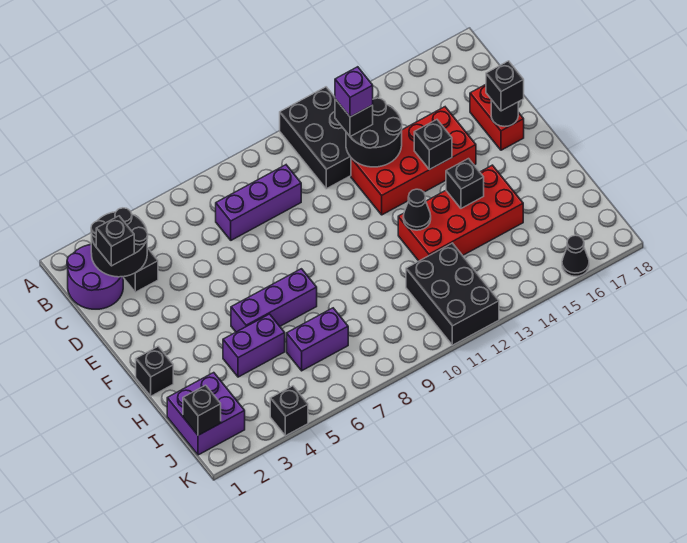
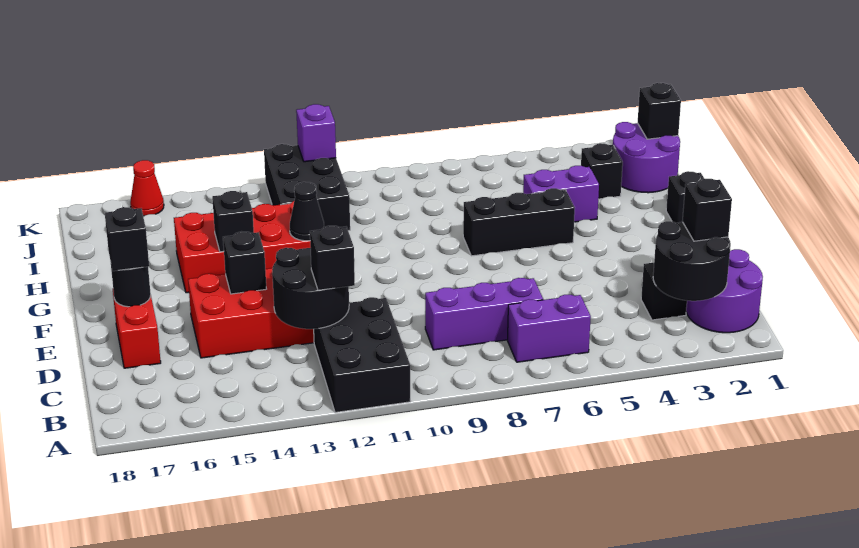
purple 1x1 brick [335,67,373,117] -> purple 1x1 brick moved to [296,104,336,162]
purple 1x3 brick [231,269,317,332] -> black 1x3 brick [463,188,575,256]
purple 2x2 brick [167,373,245,455] -> purple 2x2 round brick [613,122,680,193]
purple 1x2 brick [287,308,348,371] -> purple 1x2 brick moved to [508,295,591,362]
black 1x1 brick [270,386,308,436] -> black 1x1 brick moved to [581,143,623,199]
black 1x1 cone [562,235,589,276] -> red 1x1 cone [130,160,164,216]

